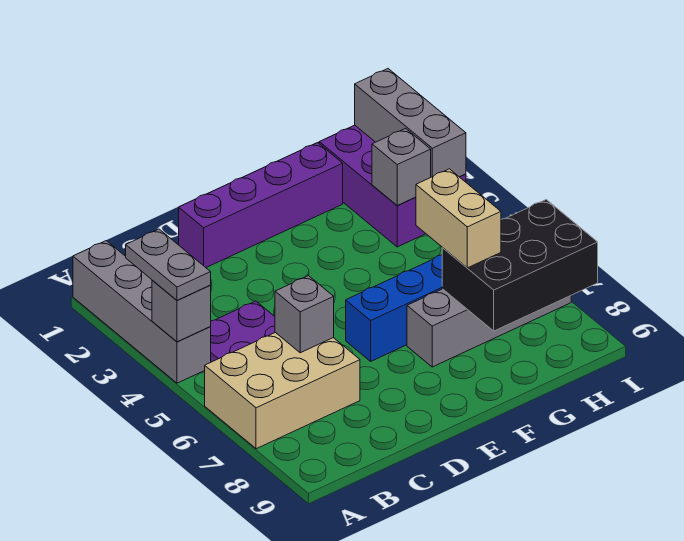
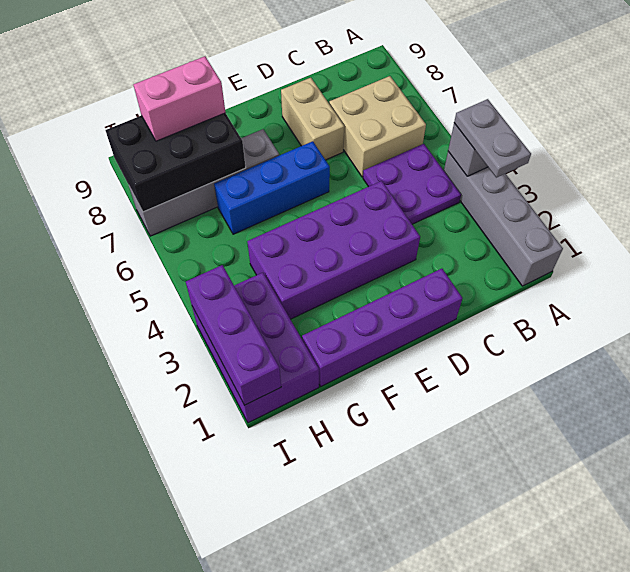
tan 2x3 brick [205,333,360,449] -> tan 2x2 brick [329,76,426,177]
grey 1x1 brick [275,276,334,353] -> none
none -> purple 2x4 brick [247,181,420,319]
tan 1x2 brick [416,169,501,268] -> tan 1x2 brick moved to [281,78,344,160]
none -> pink 1x2 brick [133,56,226,141]
grey 1x1 brick [372,129,431,205] -> none
grey 1x3 brick [355,69,466,177] -> purple 1x3 brick [186,265,281,405]

